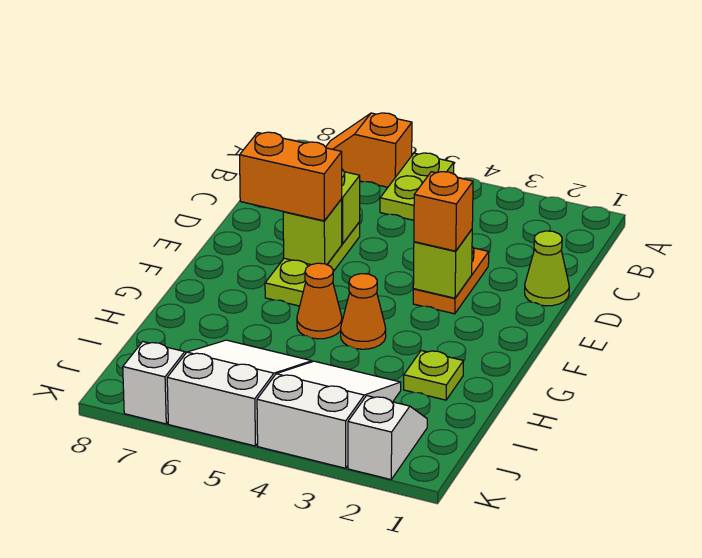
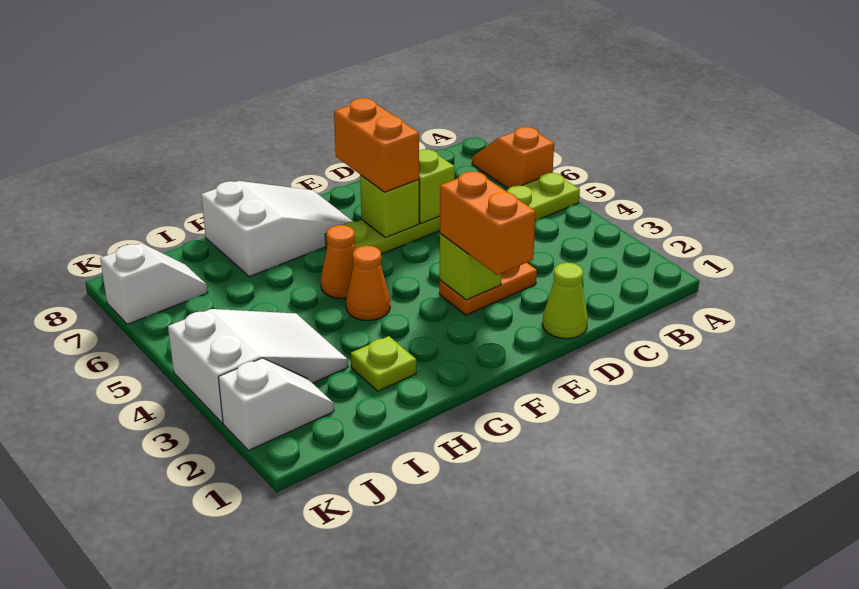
orange 1x1 brick [414,172,473,251] -> orange 1x2 brick [440,171,536,275]
white 2x3 slope [167,340,312,446] -> white 2x3 slope moved to [201,181,353,277]

